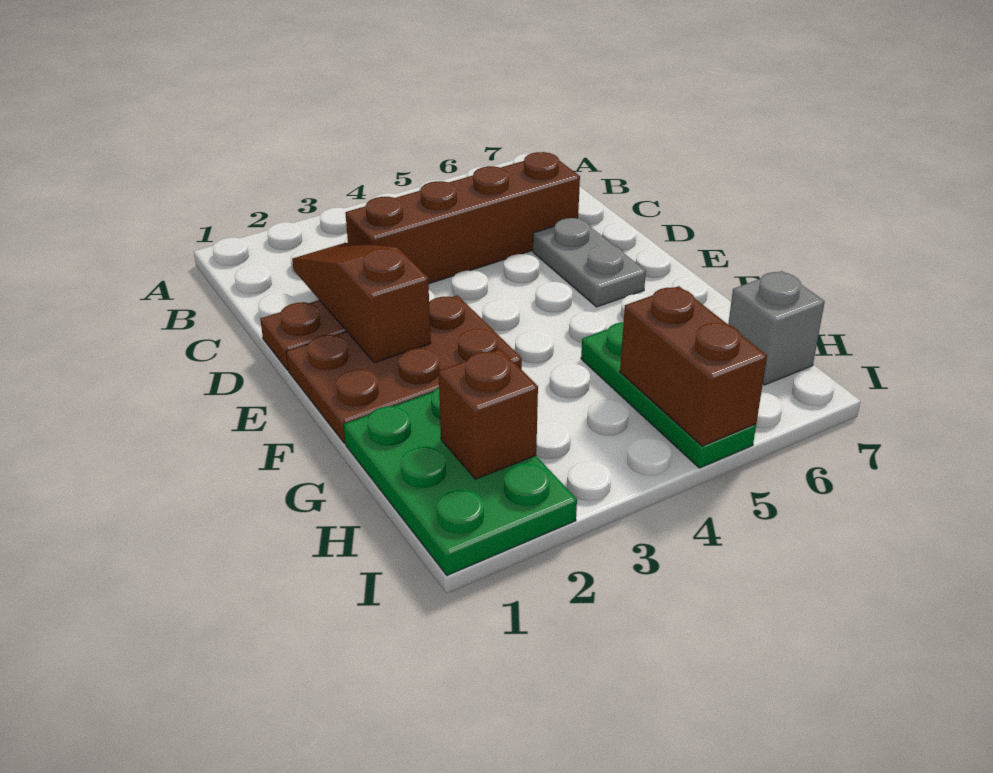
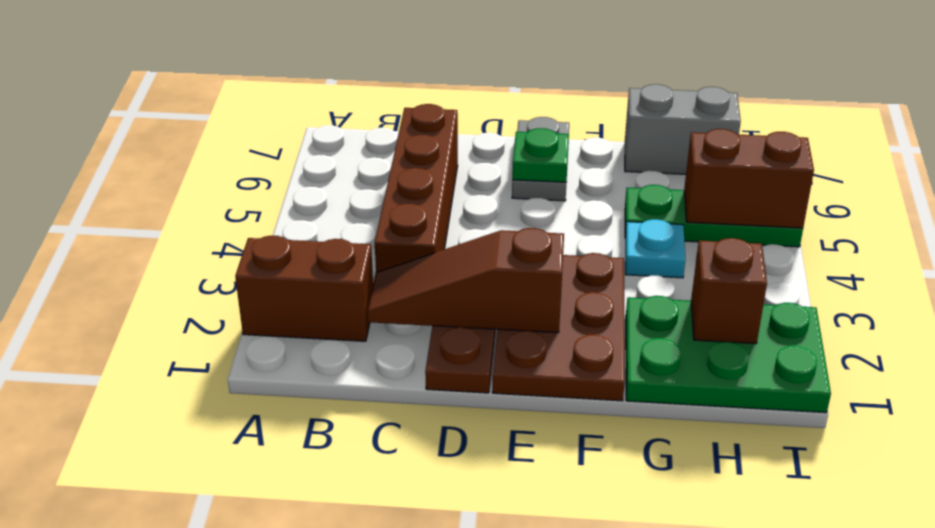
none -> brown 1x2 brick [235,236,373,341]
grey 1x2 plate [533,218,646,307] -> grey 1x2 plate turned to [512,117,569,201]
none -> green 1x1 plate [512,128,569,182]
none -> cyan 1x1 plate [625,219,685,278]
grey 1x1 brick [728,271,825,385] -> grey 1x2 brick [625,84,741,174]

